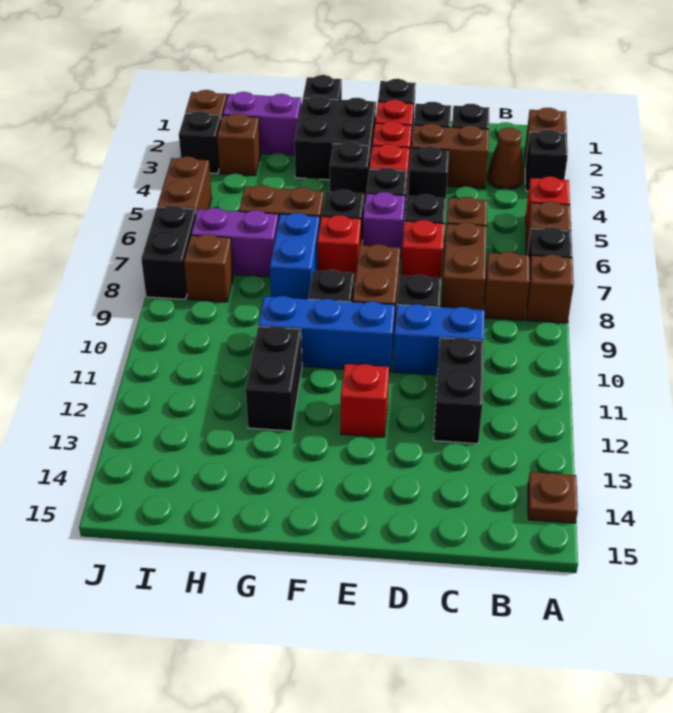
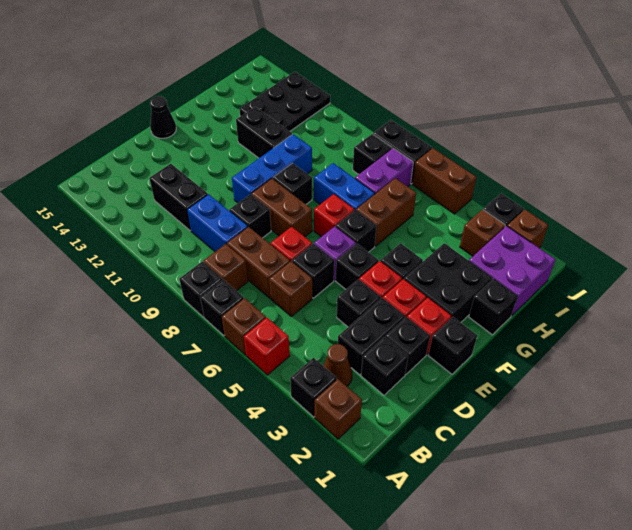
brown 1x1 brick [526,254,574,323] -> black 1x1 brick [179,262,222,317]
brown 1x1 plate [528,472,578,523] -> none
brown 1x2 brick [411,123,489,188] -> black 1x2 brick [338,298,405,375]
blue 1x2 brick [393,304,485,375] -> blue 1x2 brick turned to [187,194,248,251]
red 1x1 brick [340,364,389,437] -> none
none -> black 1x1 cone [150,96,176,138]
purple 1x2 brick [223,92,301,155] -> purple 2x2 brick [469,226,556,316]
none -> black 2x3 plate [239,72,330,131]
brown 1x1 brick [184,234,233,302] -> black 1x1 brick [353,134,392,174]

